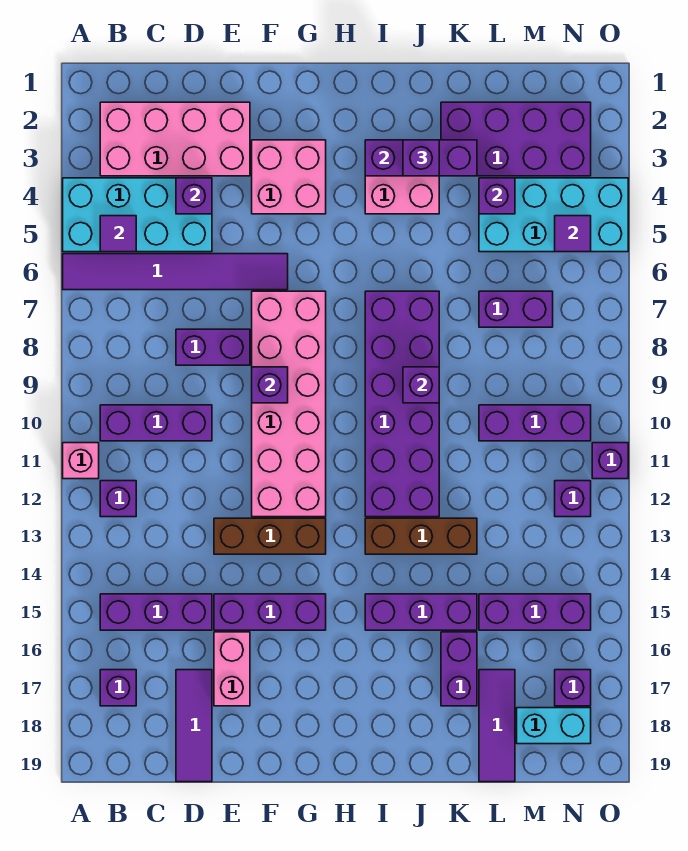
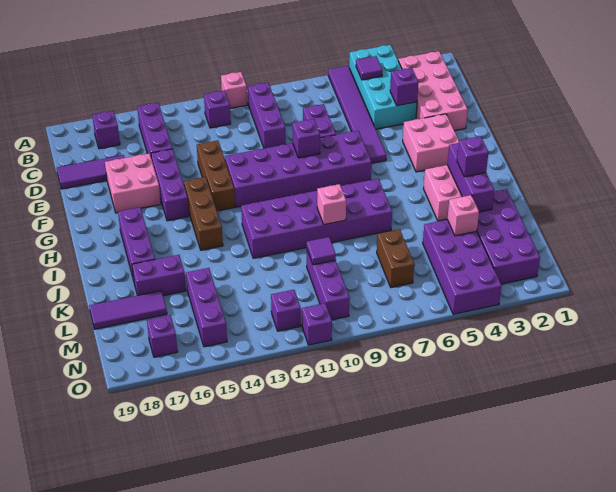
pink 1x2 brick [214,632,250,706] -> pink 2x2 brick [105,153,161,213]
pink 2x6 brick [252,291,326,517] -> purple 2x6 brick [225,131,371,207]
brown 1x3 brick [365,518,477,554] -> brown 1x3 brick moved to [184,177,223,250]
purple 1x3 brick [365,594,477,630] -> purple 1x3 brick moved to [118,207,155,280]
purple 1x1 brick [403,367,439,403] -> pink 1x1 brick [317,184,346,225]
cyan 2x4 brick [479,178,628,252] -> purple 2x4 brick [423,220,502,314]
purple 1x1 brick [479,178,515,214] -> pink 1x1 brick [447,195,479,236]
purple 1x2 brick [479,291,553,327] -> brown 1x2 brick [377,229,414,287]
cyan 1x2 brick [517,708,591,744] -> none
purple 1x1 tile [555,216,591,252] -> purple 1x1 tile moved to [307,237,336,265]

